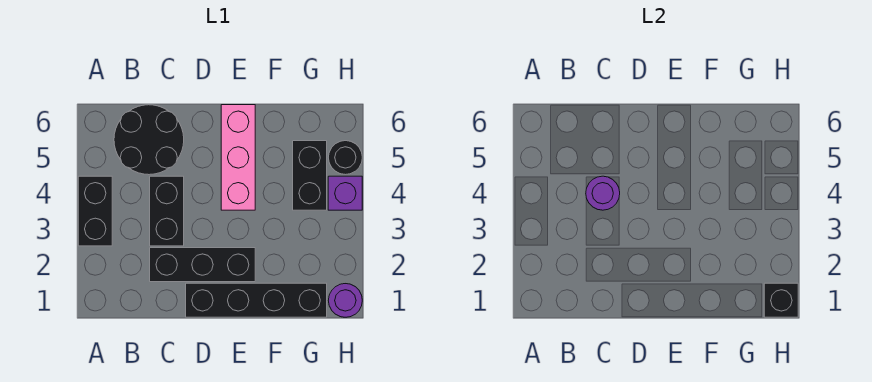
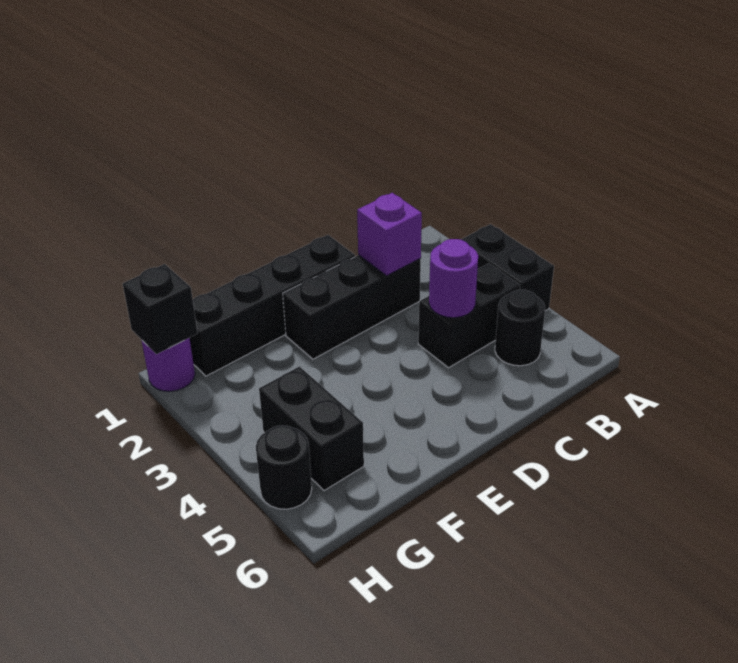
black 2x2 round brick [114,105,184,175] -> black 1x1 round brick [495,290,545,366]
black 1x2 brick [150,176,184,246] -> black 1x2 brick turned to [418,263,520,368]
pink 1x3 brick [221,105,255,210] -> none
purple 1x1 brick [328,176,362,210] -> purple 1x1 brick moved to [357,193,422,276]

